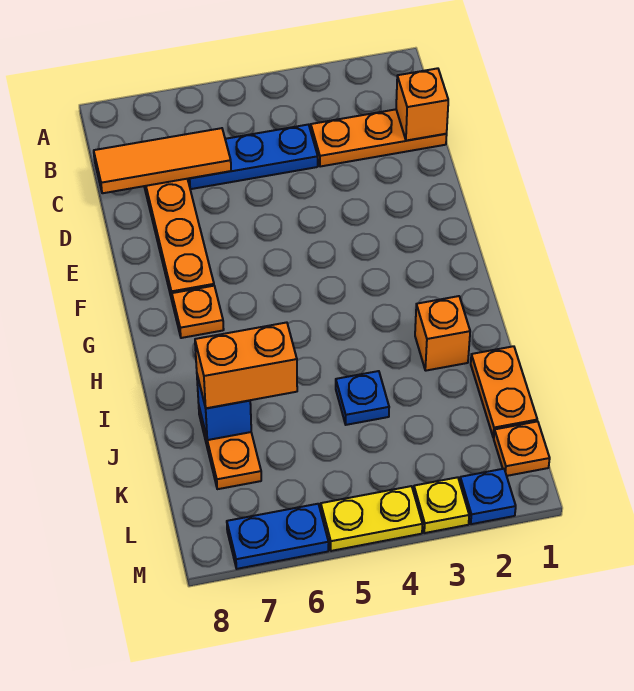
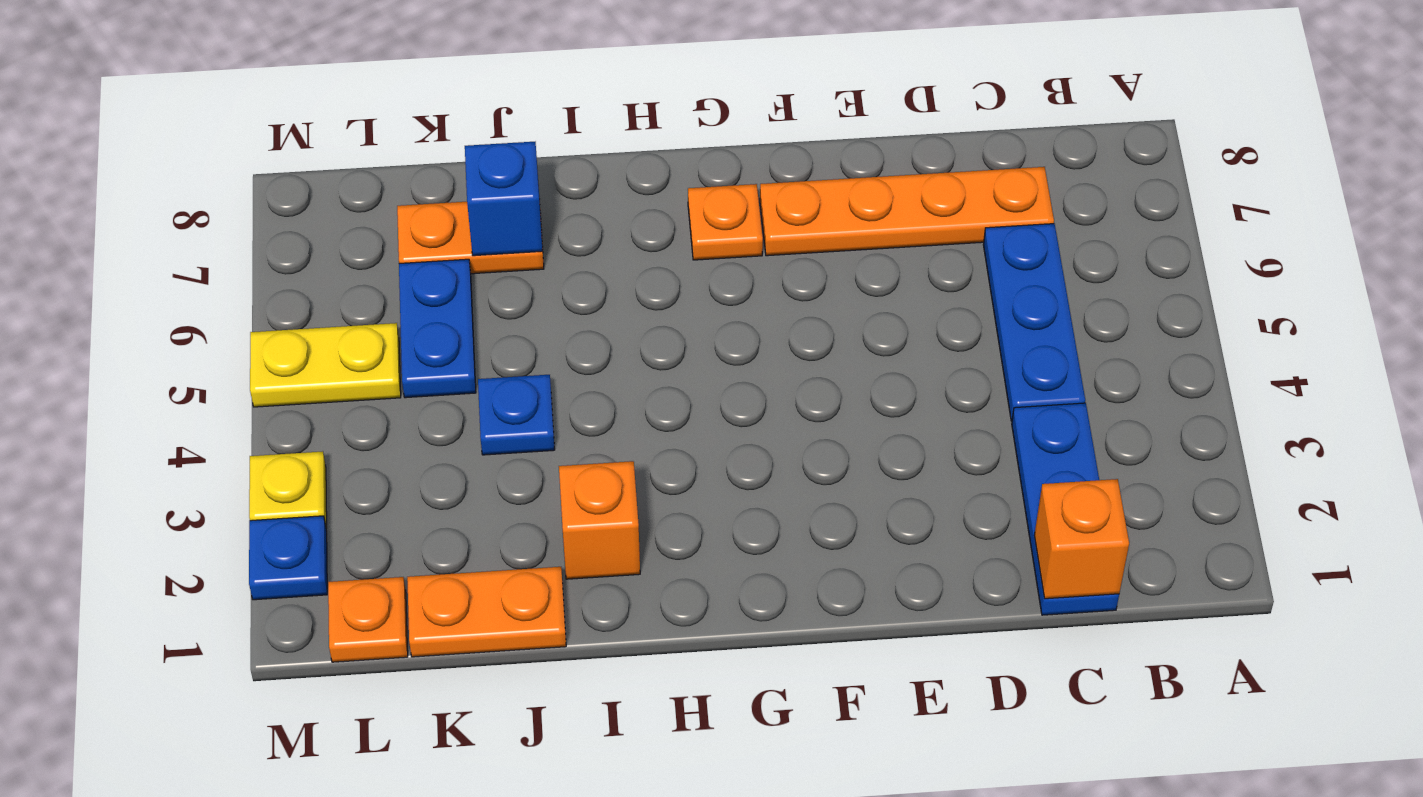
orange 1x3 plate [311,109,447,167] -> blue 1x3 plate [1012,403,1119,615]
orange 1x3 tile [94,128,231,193] -> none
orange 1x2 brick [195,322,297,408] -> none
yellow 1x2 plate [321,486,423,551] -> yellow 1x2 plate turned to [250,323,401,407]
blue 1x2 plate [227,504,329,569] -> blue 1x2 plate moved to [399,259,476,398]

